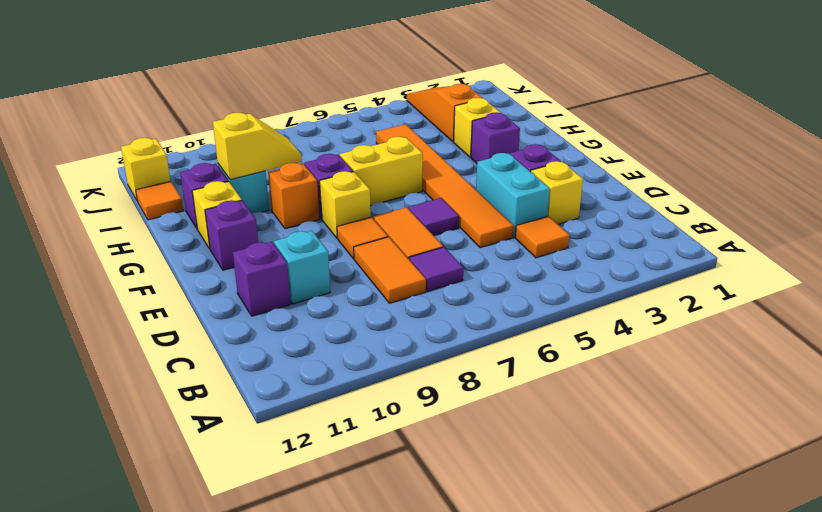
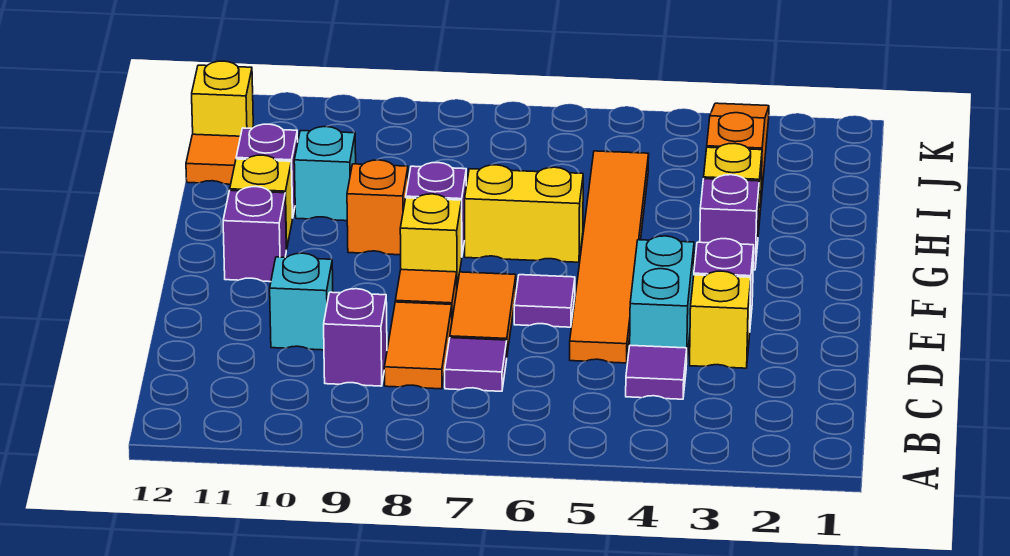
orange 1x1 tile [515,216,570,258] -> purple 1x1 tile [626,345,687,399]
purple 1x1 brick [233,242,291,316] -> purple 1x1 brick moved to [324,289,387,386]
yellow 1x2 slope [213,112,302,179] -> none

